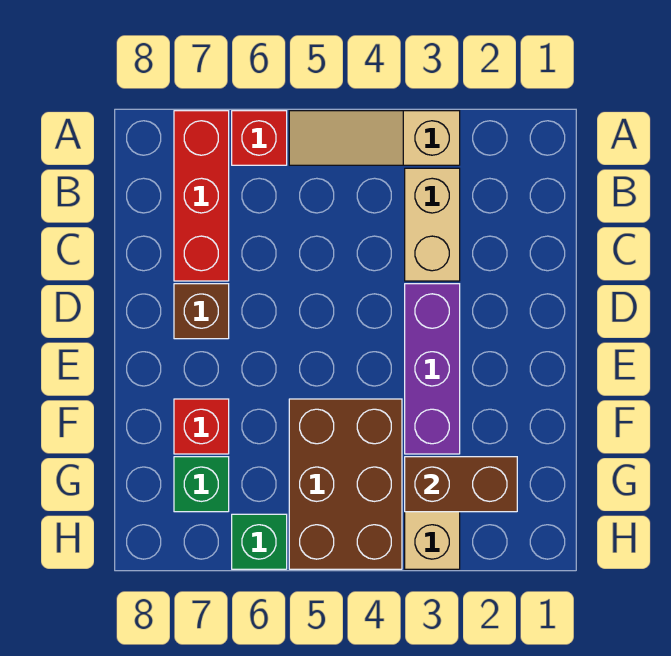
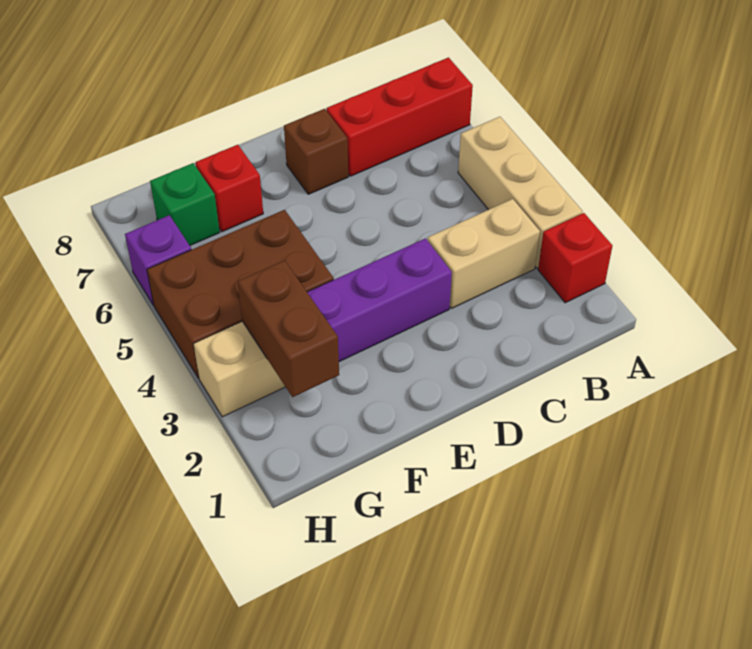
tan 1x3 slope [289,111,460,165] -> tan 1x3 brick [458,117,583,268]
red 1x1 brick [232,111,287,165] -> red 1x1 brick moved to [538,213,612,303]
green 1x1 brick [232,514,287,569] -> purple 1x1 brick [125,215,191,305]

